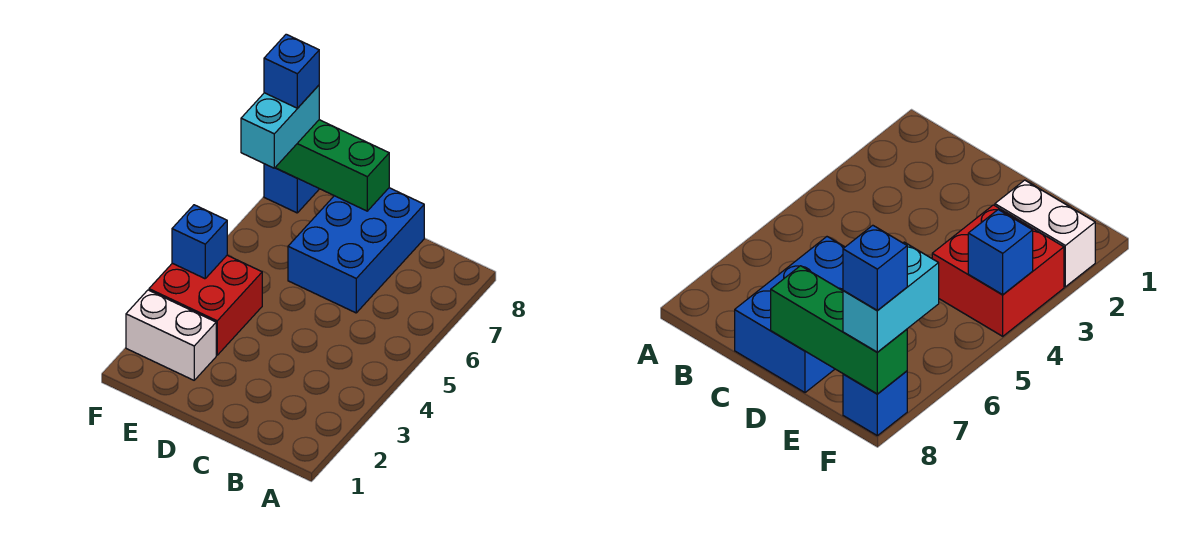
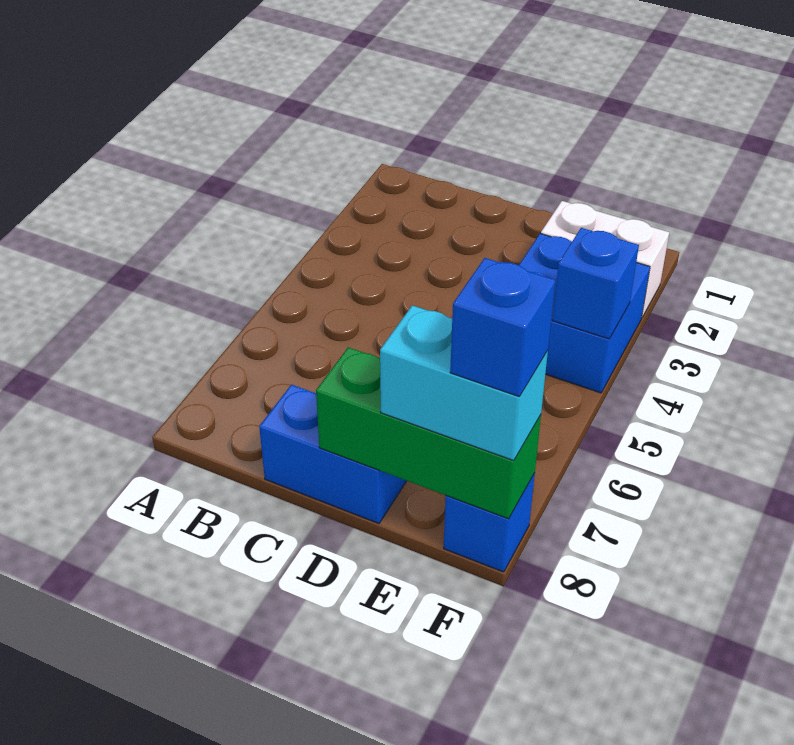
blue 2x3 brick [288,188,424,313] -> blue 1x2 brick [259,385,406,523]
red 2x2 brick [149,255,262,355] -> blue 2x2 brick [519,234,650,393]
cyan 1x2 brick [241,85,319,168] -> cyan 1x2 brick turned to [380,305,548,461]

